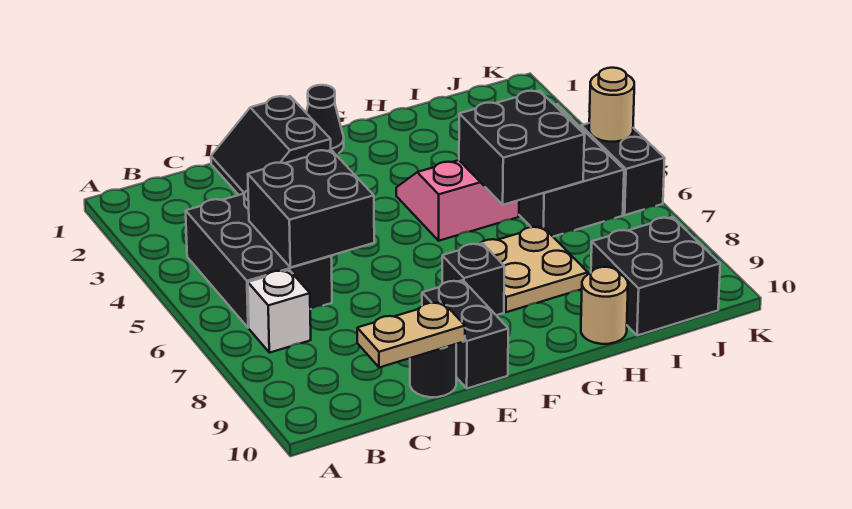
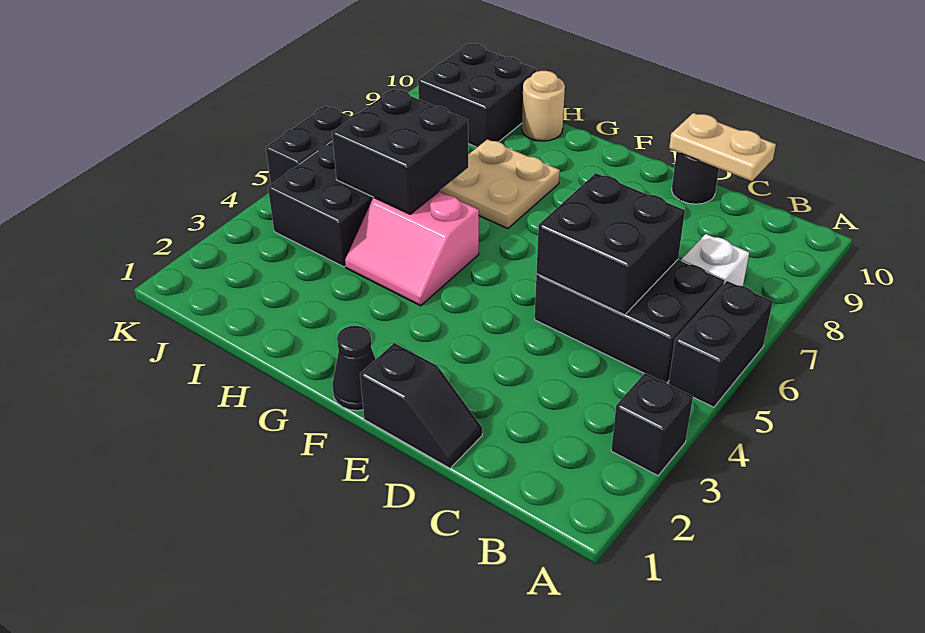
black 2x3 brick [186,190,332,328] -> black 2x3 brick turned to [535,260,725,383]
black 2x2 slope [211,96,331,195] -> black 1x2 slope [360,343,482,468]
black 1x2 brick [422,280,508,388] -> black 1x2 brick moved to [669,281,773,407]
black 1x1 brick [442,243,504,315] -> black 1x1 brick moved to [611,373,693,476]
tan 1x1 round brick [589,68,634,142] -> none

